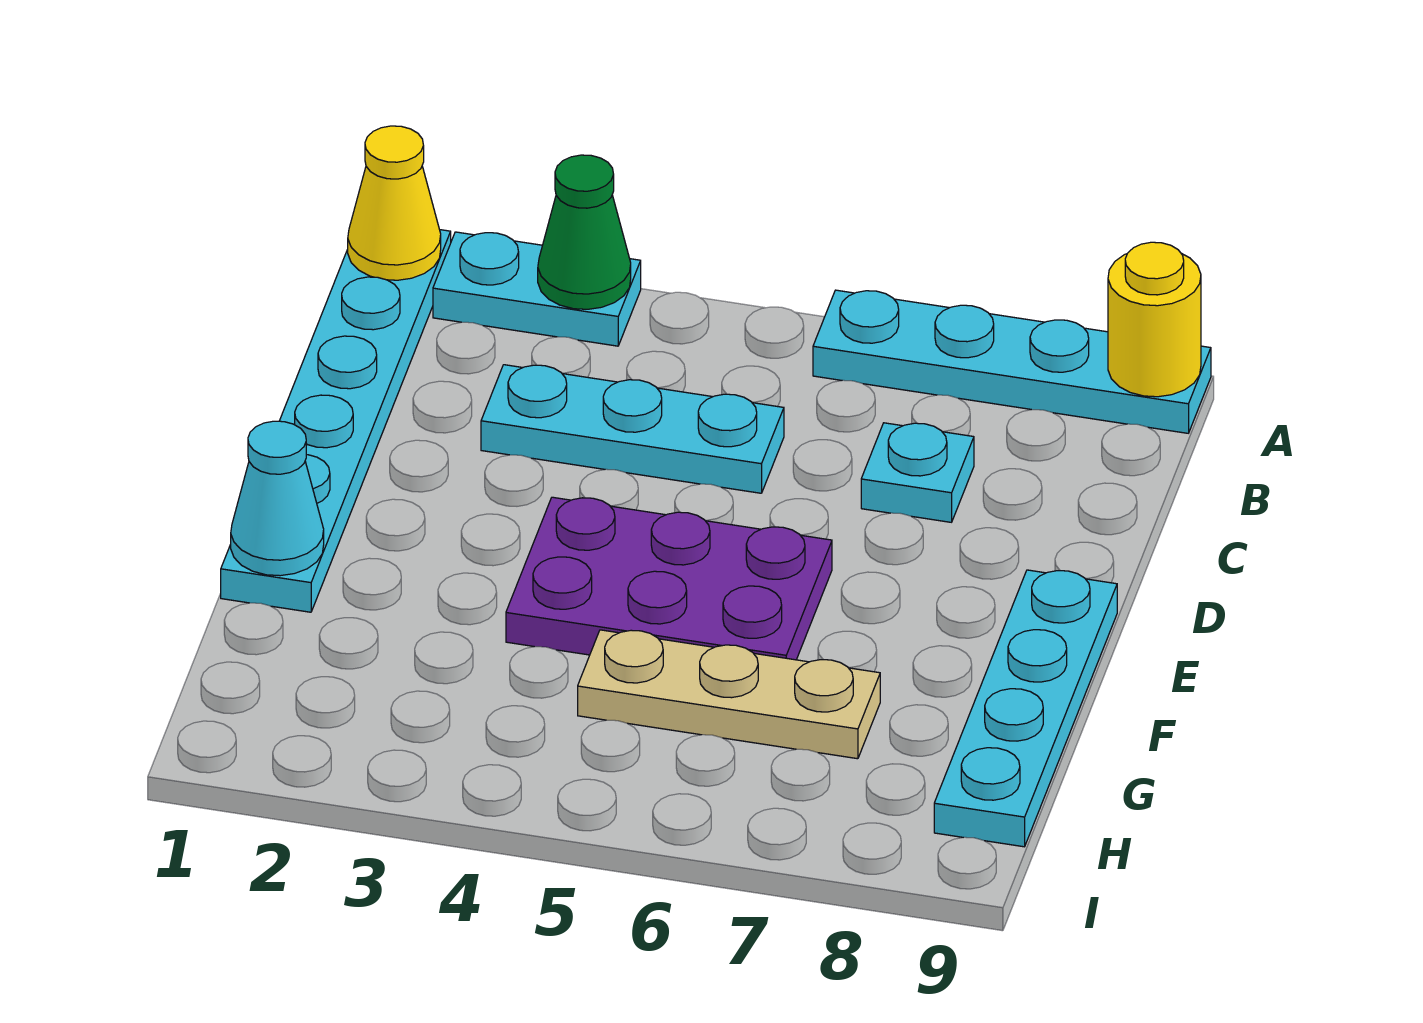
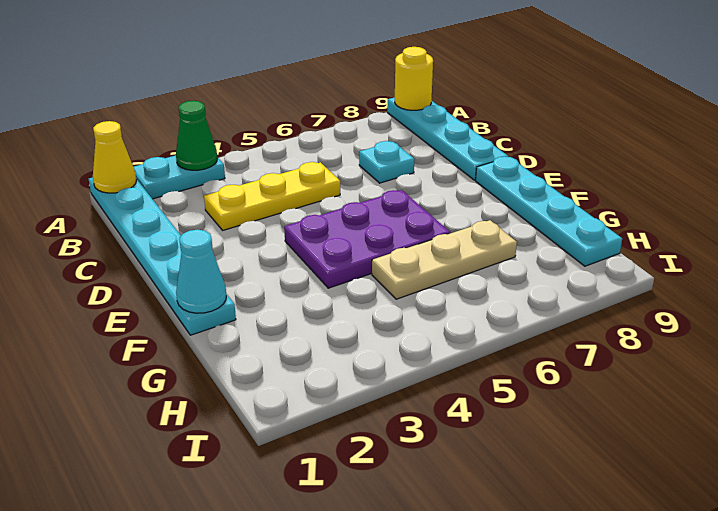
cyan 1x4 plate [813,290,1211,433] -> cyan 1x4 plate turned to [387,97,508,180]
cyan 1x3 plate [481,365,784,493] -> yellow 1x3 plate [204,162,340,230]

